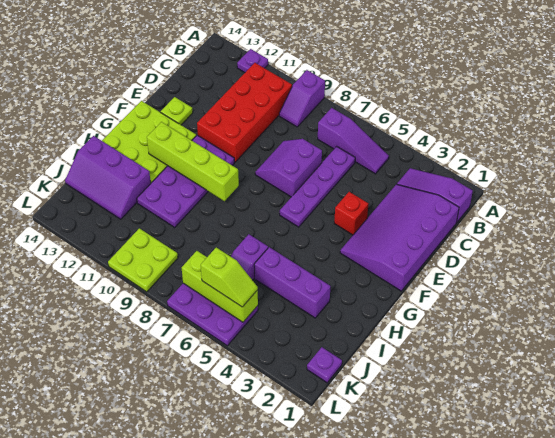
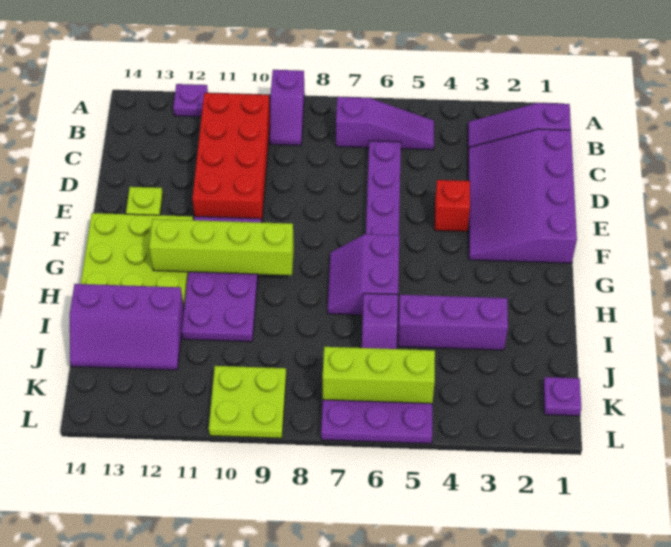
purple 2x2 slope [255,139,322,197] -> purple 2x2 slope moved to [328,234,399,315]
lime 1x2 slope [201,248,258,307] -> none

